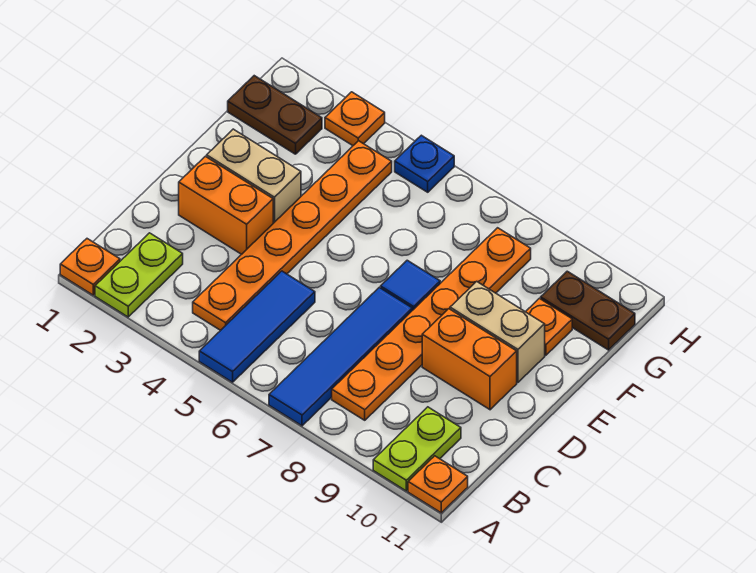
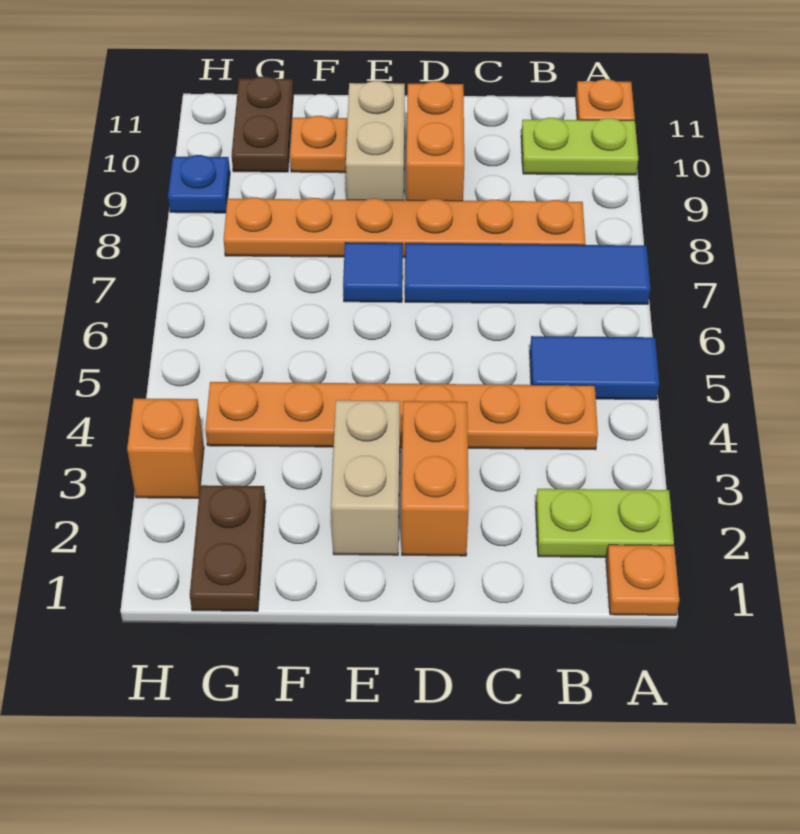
blue 1x3 tile [199,271,315,382] -> blue 1x2 tile [530,336,659,400]
orange 1x1 plate [325,92,385,146] -> orange 1x1 brick [127,398,204,498]
blue 1x1 plate [395,135,454,192] -> blue 1x1 plate moved to [168,155,230,213]

